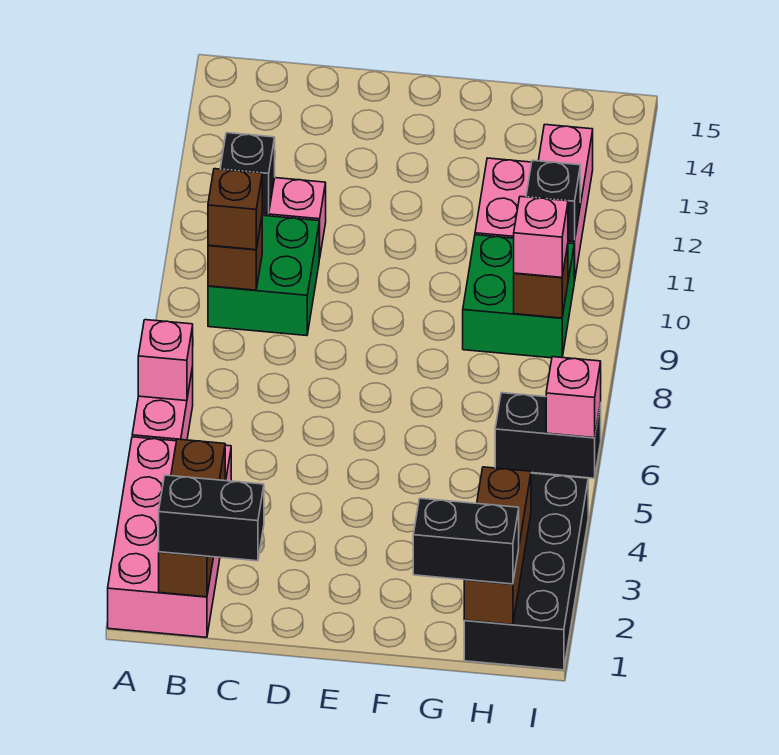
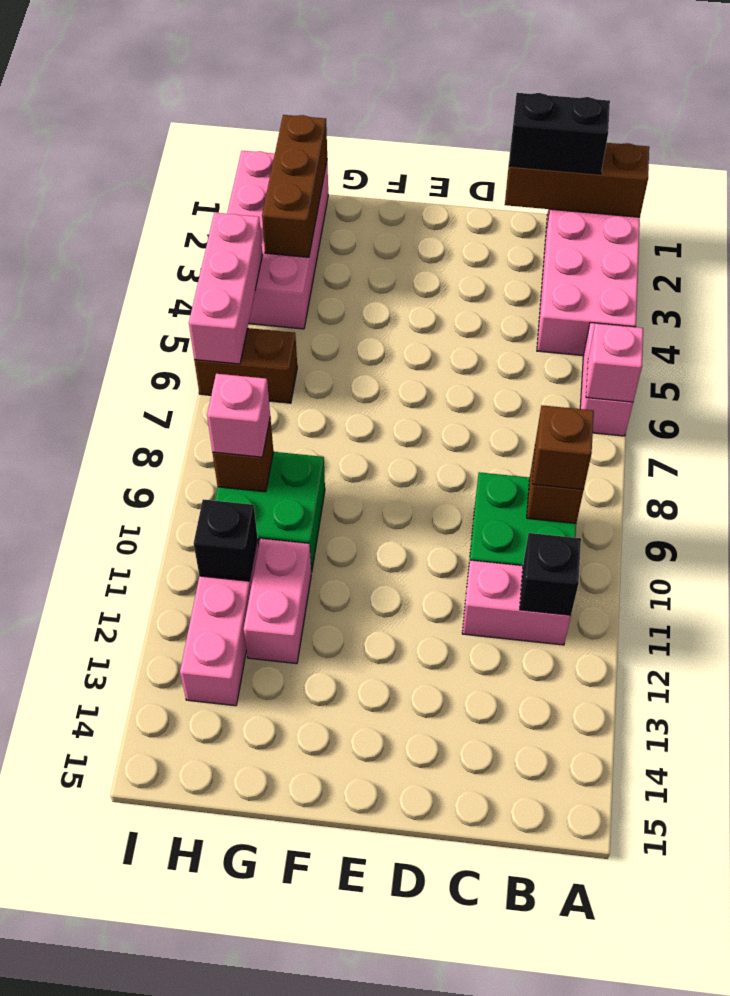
brown 1x3 brick [159,439,225,597] -> brown 1x3 brick turned to [505,143,649,217]
black 1x2 brick [413,498,519,584] -> none
black 2x4 brick [464,473,588,670] -> pink 2x4 brick [227,151,328,329]
black 1x2 brick [495,393,601,478] -> brown 1x2 brick [194,328,297,403]
pink 1x1 brick [546,357,601,438] -> pink 1x3 brick [189,213,262,364]

